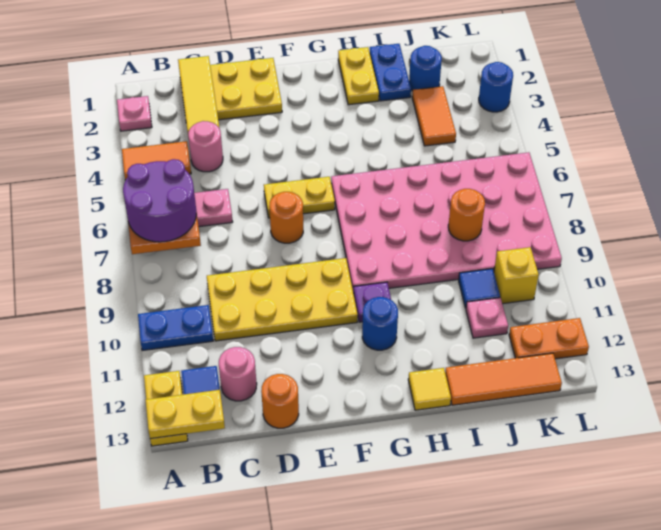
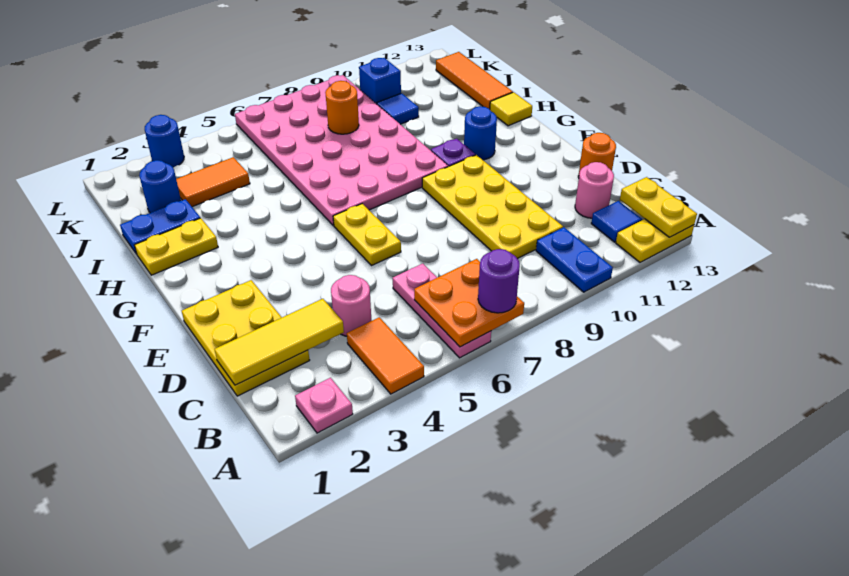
purple 2x2 round brick [123,159,196,242] -> purple 1x1 round brick [478,249,520,313]
orange 1x1 round brick [269,192,303,243] -> none
pink 1x1 plate [466,298,508,338] -> none
yellow 1x1 brick [494,247,539,304] -> blue 1x1 brick [359,58,401,104]
orange 1x2 plate [509,318,589,359] -> none

